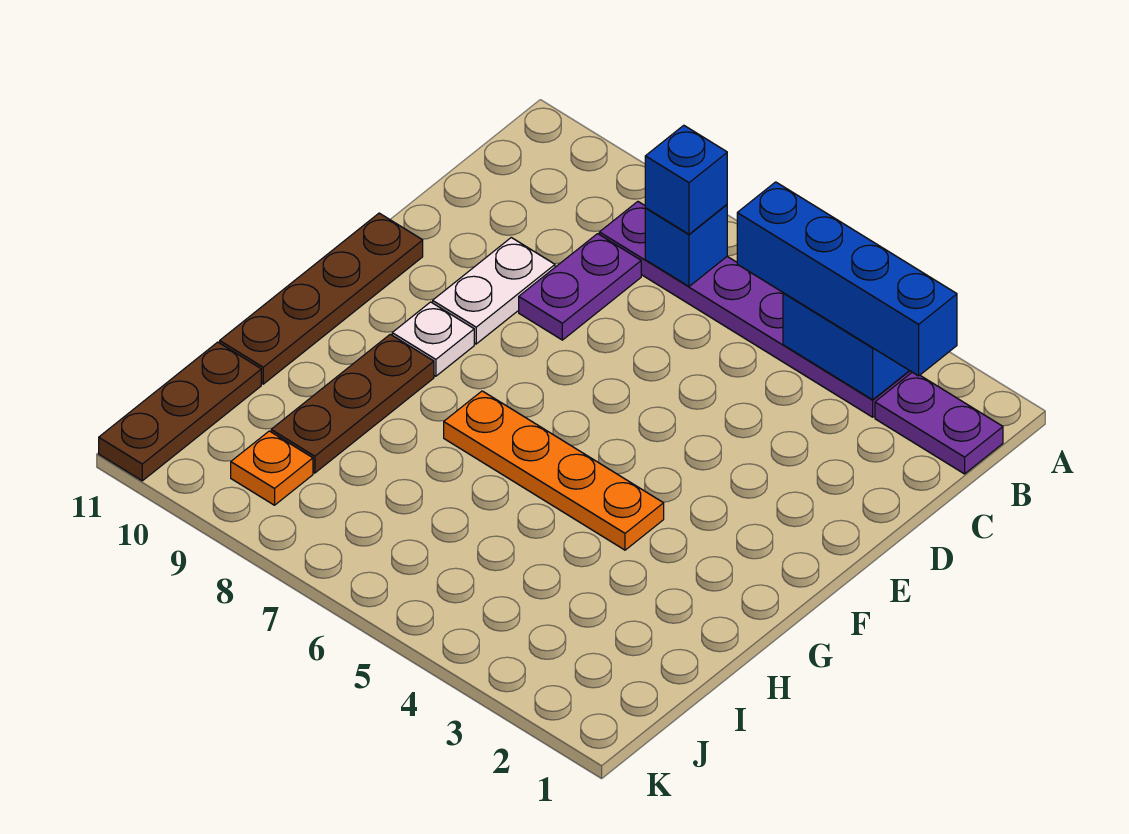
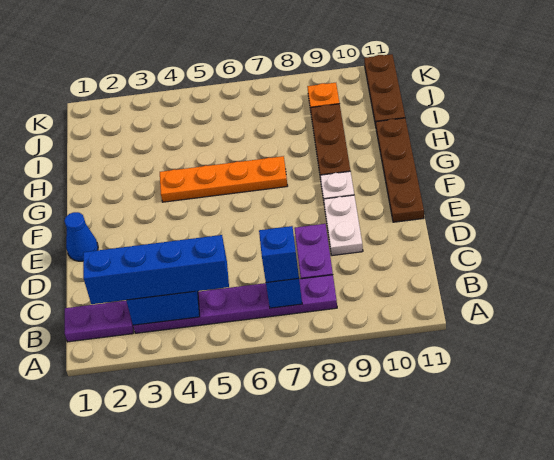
none -> blue 1x1 cone [64,212,98,261]

